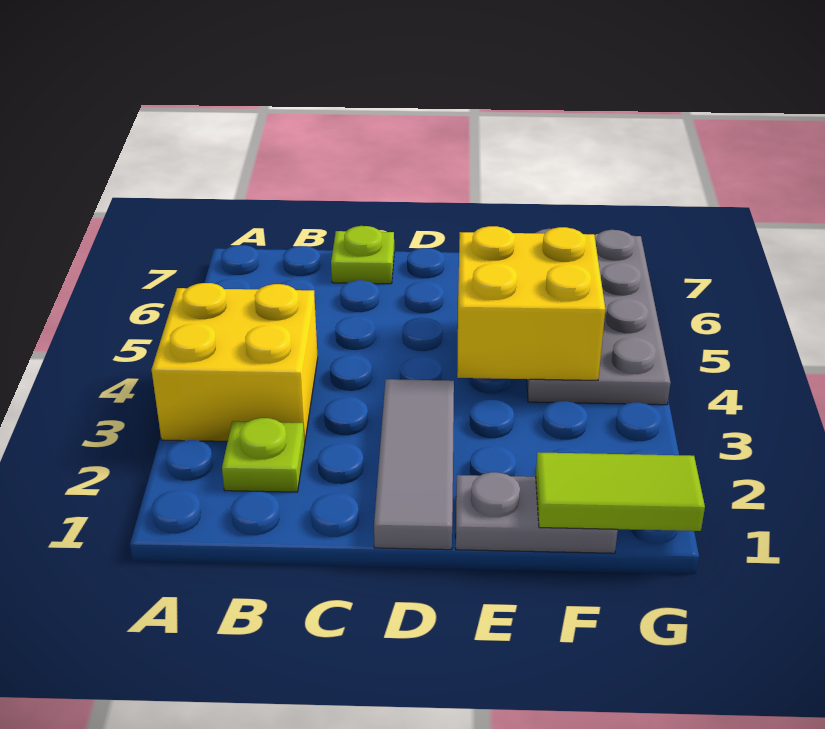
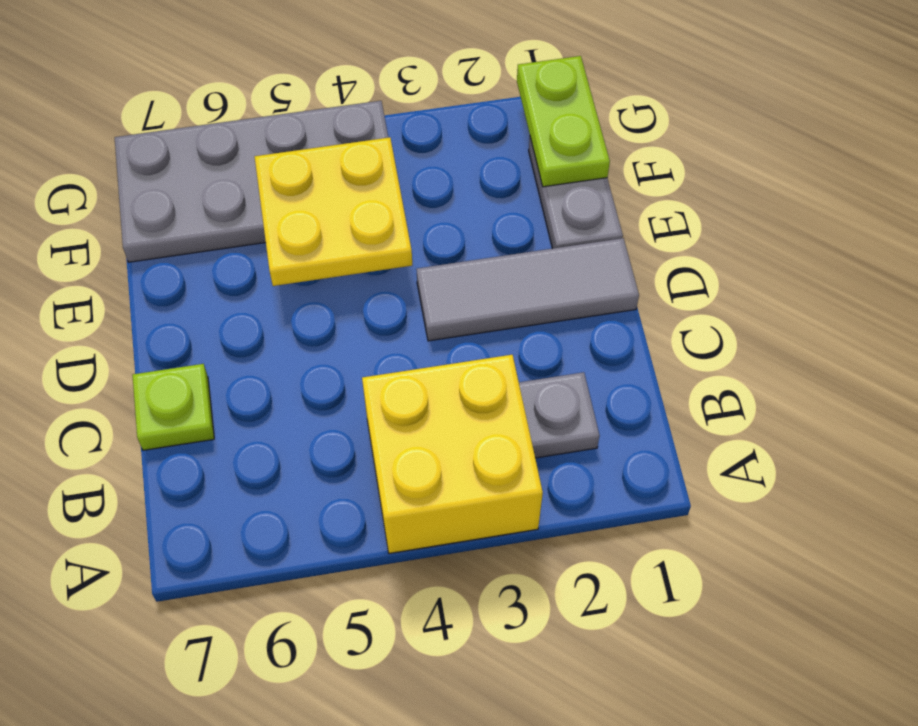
lime 1x1 plate [222,418,305,492] -> grey 1x1 plate [519,372,600,458]
yellow 2x2 brick [457,226,605,380] -> yellow 2x2 plate [255,137,412,286]
lime 1x2 tile [536,452,705,531] -> lime 1x2 plate [517,56,610,187]

